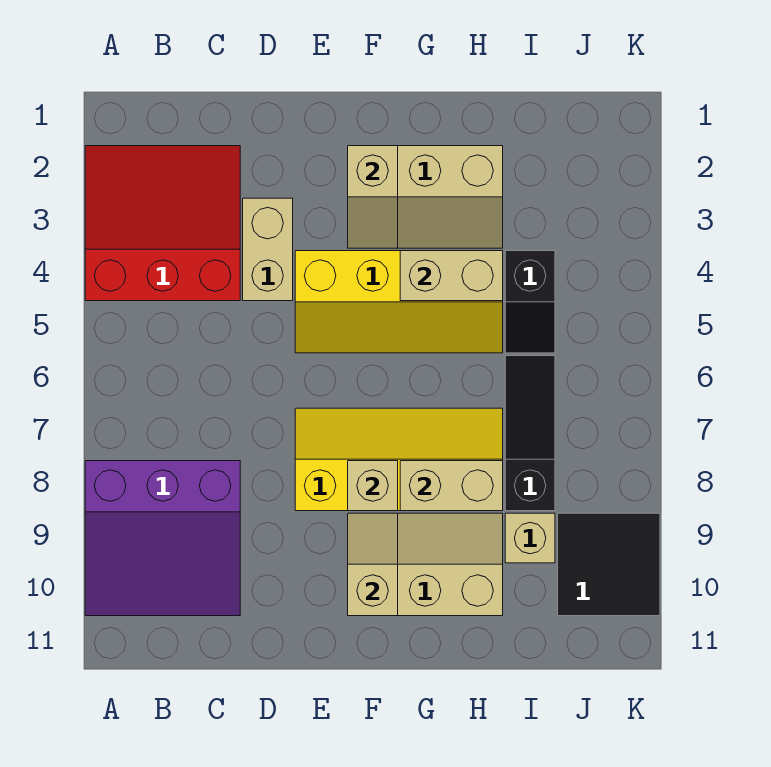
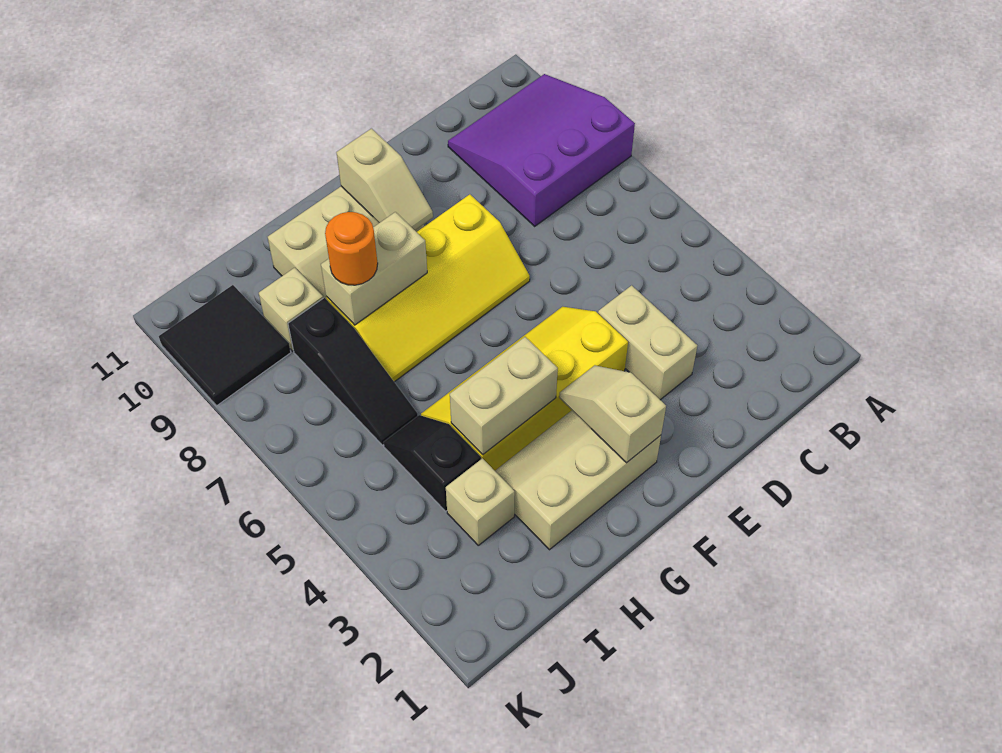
red 3x3 slope [85,146,240,301] -> none
tan 1x1 brick [348,461,398,511] -> tan 1x1 brick moved to [446,458,515,545]
none -> orange 1x1 round brick [325,212,378,285]

